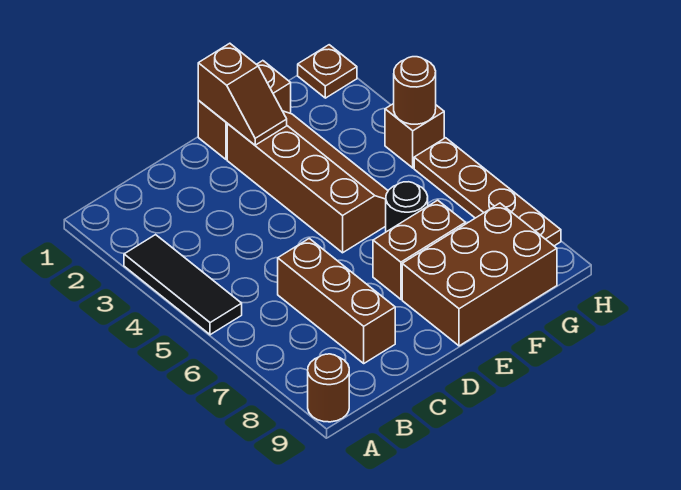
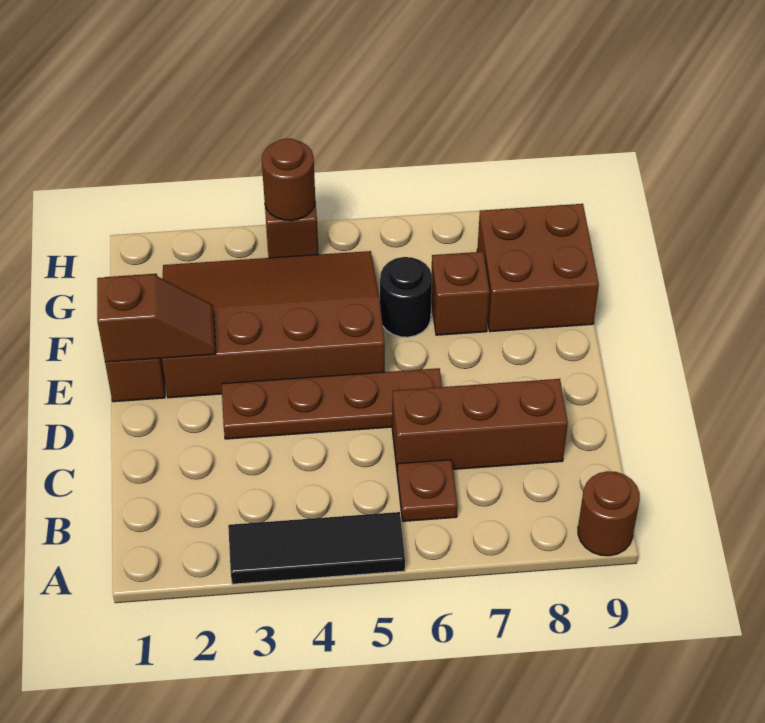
brown 2x4 slope [227,111,388,253] -> brown 3x4 slope [162,251,385,398]
brown 1x2 brick [373,200,465,299] -> brown 1x1 brick [431,252,490,335]
brown 2x3 brick [402,203,557,346] -> brown 2x2 brick [477,204,599,332]
brown 1x1 plate [298,45,357,98] -> brown 1x1 plate moved to [397,460,458,521]
brown 1x4 plate [414,138,561,246] -> brown 1x4 plate moved to [222,368,442,439]

